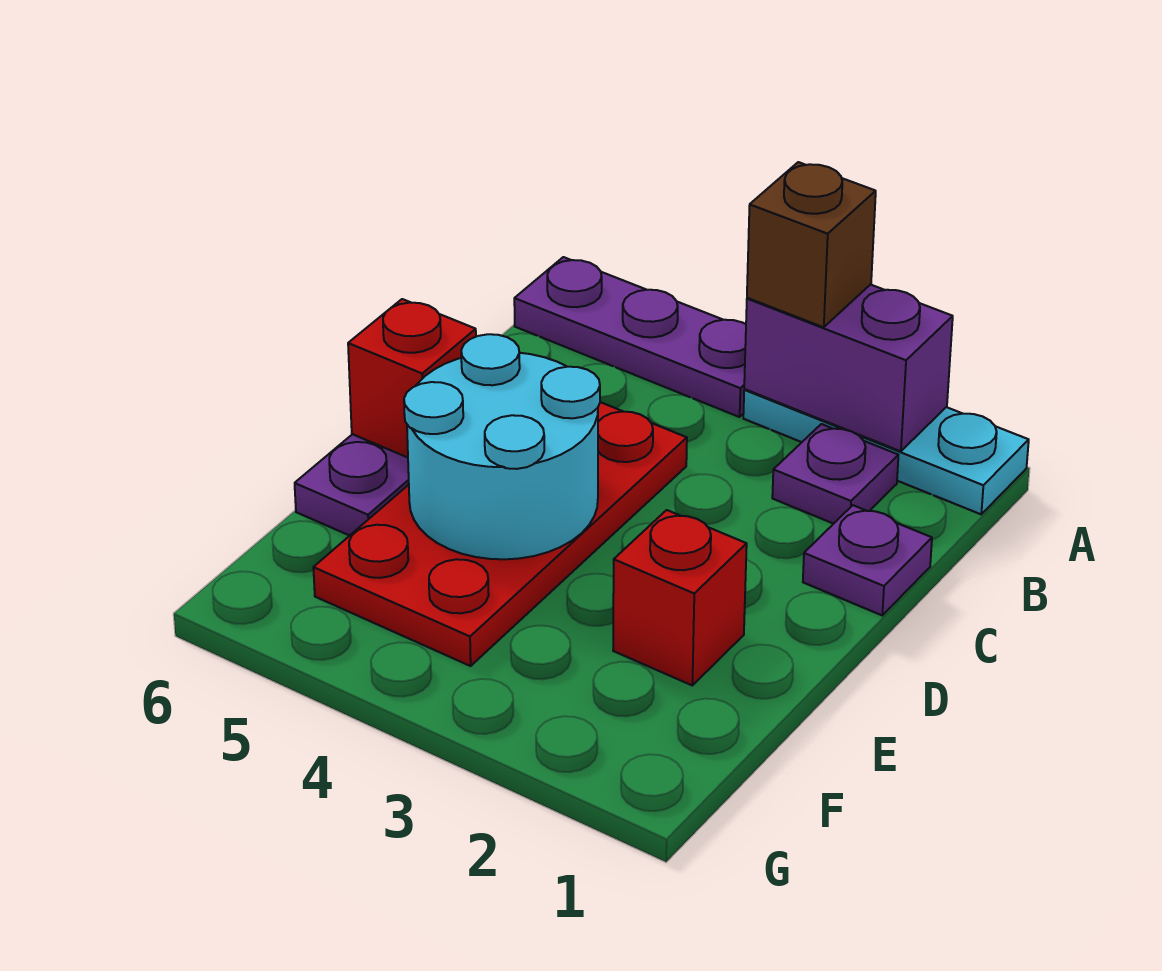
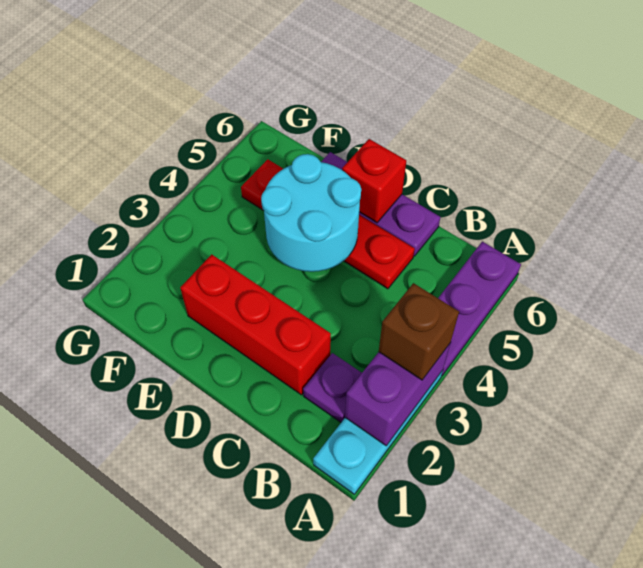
purple 1x1 plate [803,505,932,615] -> none
red 2x4 plate [313,402,687,666] -> red 1x4 plate [241,159,415,289]
red 1x1 brick [613,510,747,685] -> red 1x3 brick [180,254,331,395]

